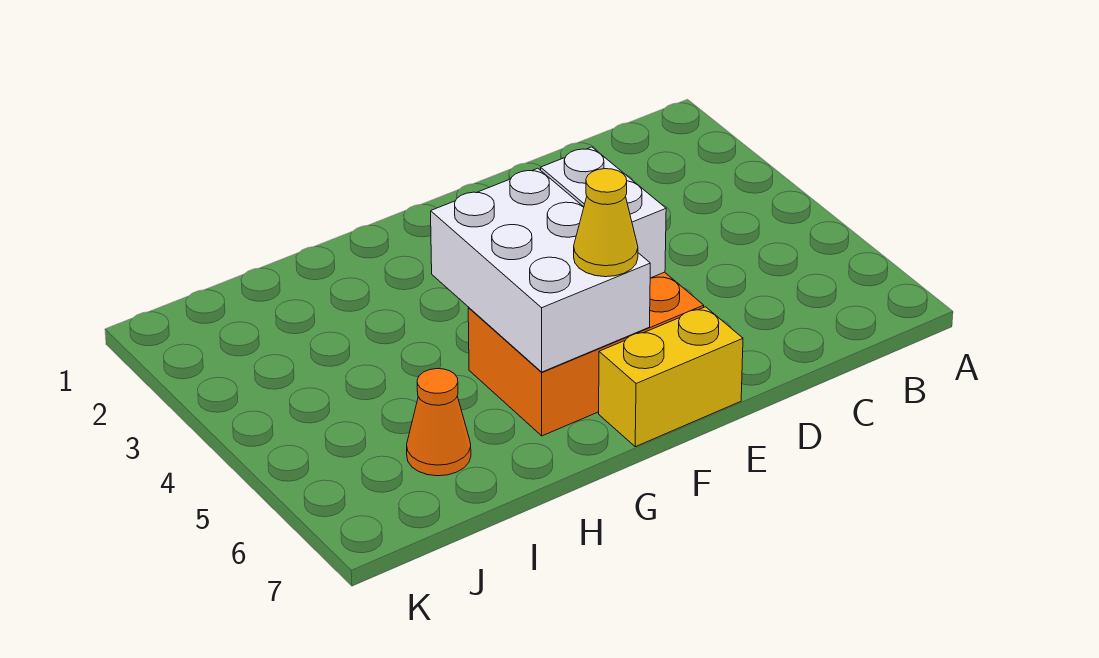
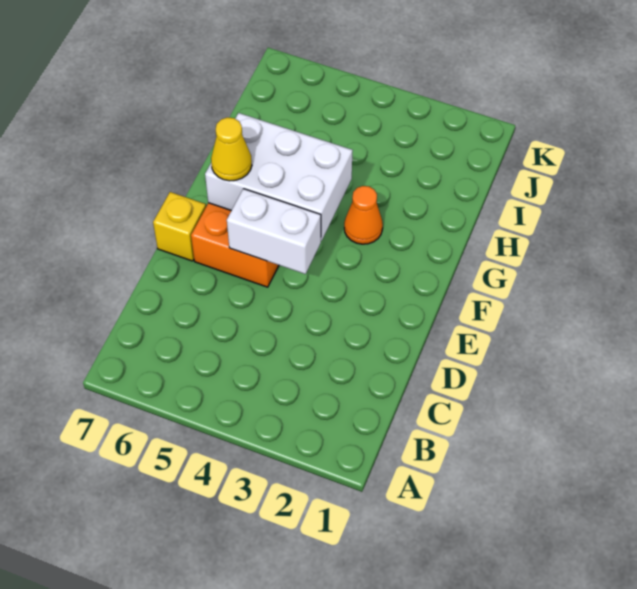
yellow 1x2 brick [599,307,743,447] -> yellow 1x1 brick [153,192,206,261]
orange 1x1 cone [407,369,471,476] -> orange 1x1 cone moved to [344,186,383,244]

